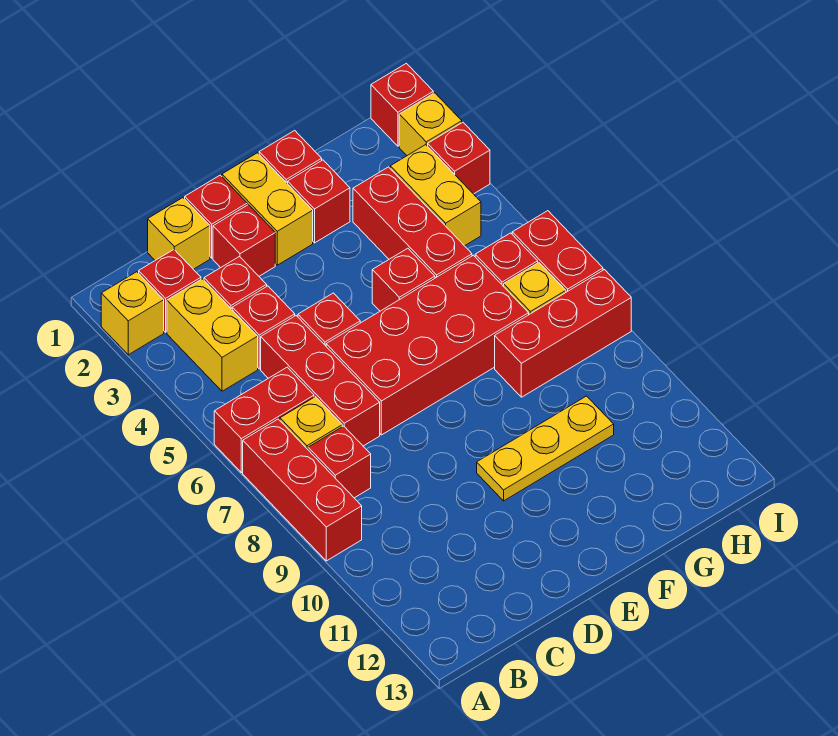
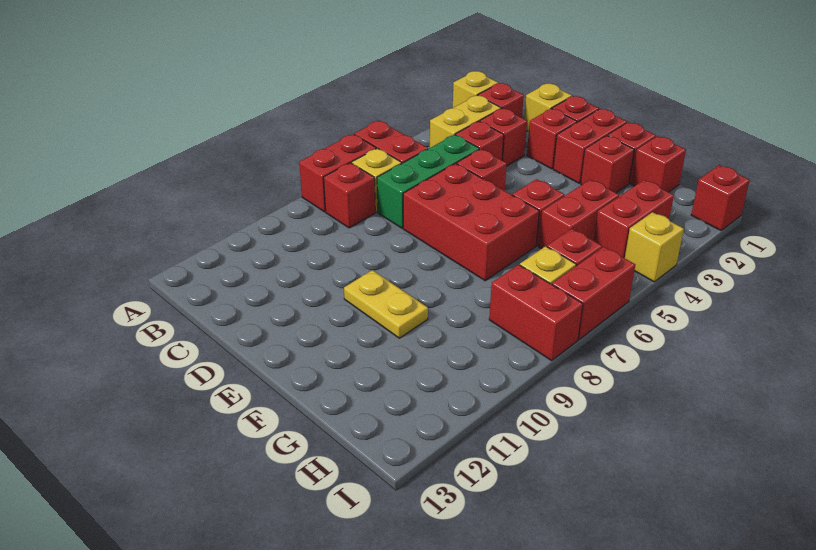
red 1x3 brick [243,419,362,561] -> red 1x2 brick [299,134,376,212]
red 1x3 brick [261,316,380,446] -> green 1x3 brick [377,135,479,228]
red 2x4 brick [326,255,529,435] -> red 2x3 brick [403,163,539,281]
yellow 1x2 brick [222,153,313,265] -> red 1x2 brick [553,109,627,183]
yellow 1x3 plate [477,396,614,501] -> yellow 1x2 plate [344,270,428,338]
red 1x3 brick [353,167,472,278] -> red 1x2 brick [538,180,619,249]
red 1x3 brick [495,270,631,397] -> red 1x2 brick [489,265,583,361]
yellow 1x2 brick [390,145,481,246] -> red 1x2 brick [594,180,674,258]
yellow 1x1 brick [399,93,462,155] -> yellow 1x1 brick moved to [625,212,684,282]
red 1x1 brick [428,122,490,194] -> red 1x1 brick moved to [631,136,686,192]

